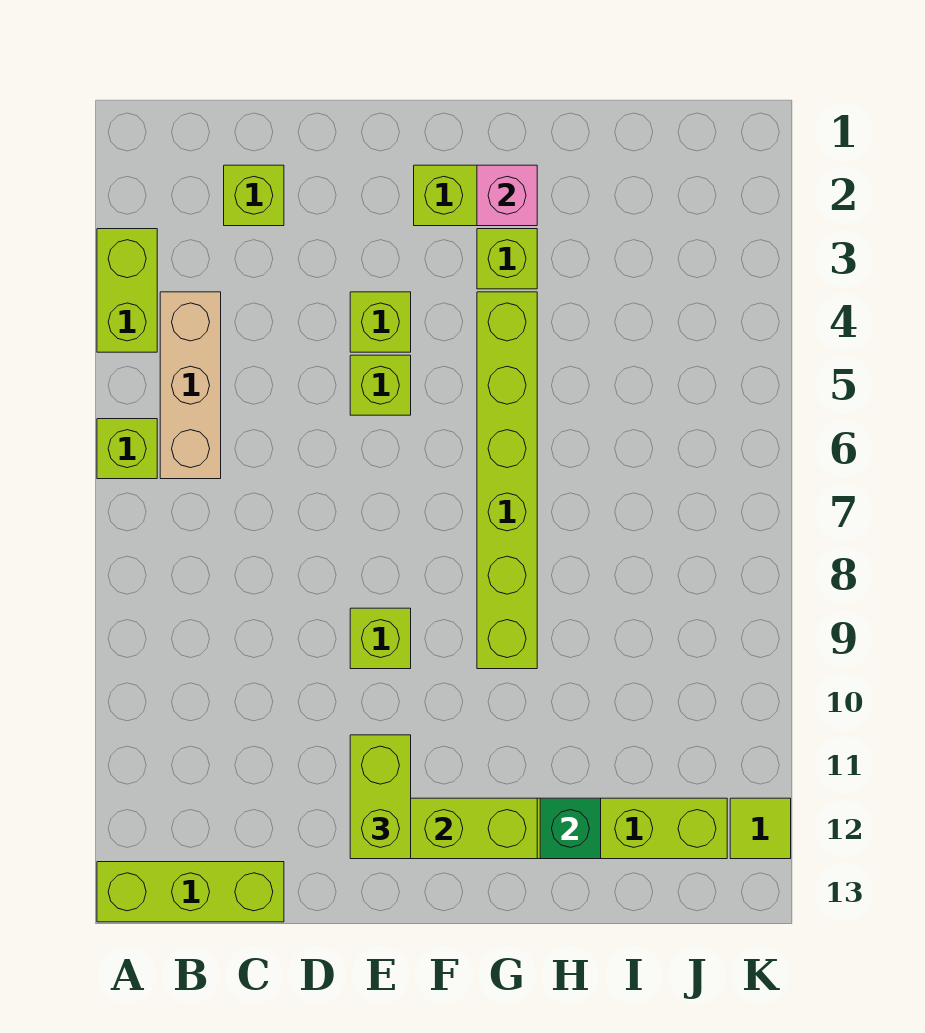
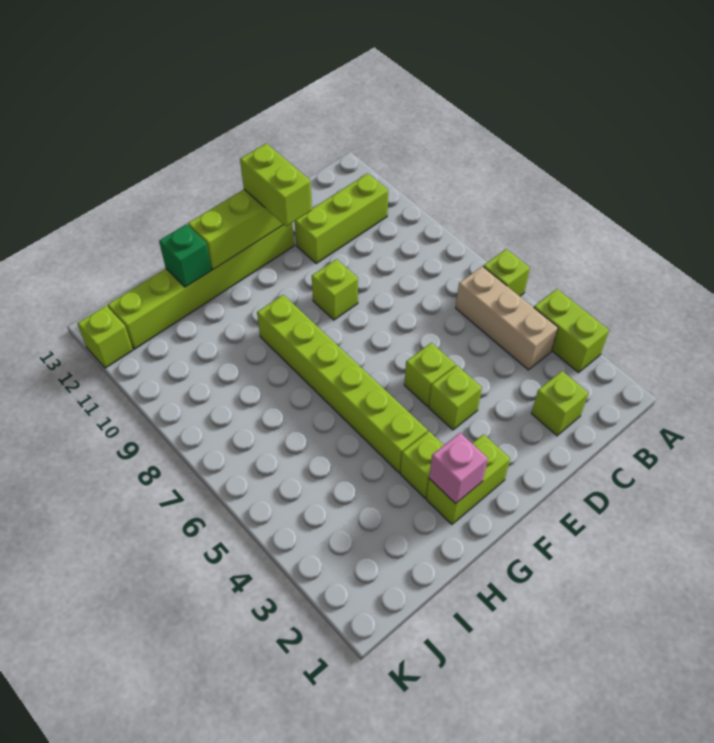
lime 1x3 brick [97,862,284,922] -> lime 1x3 brick moved to [295,173,388,264]
lime 1x1 tile [730,798,791,859] -> lime 1x1 brick [78,306,133,368]

